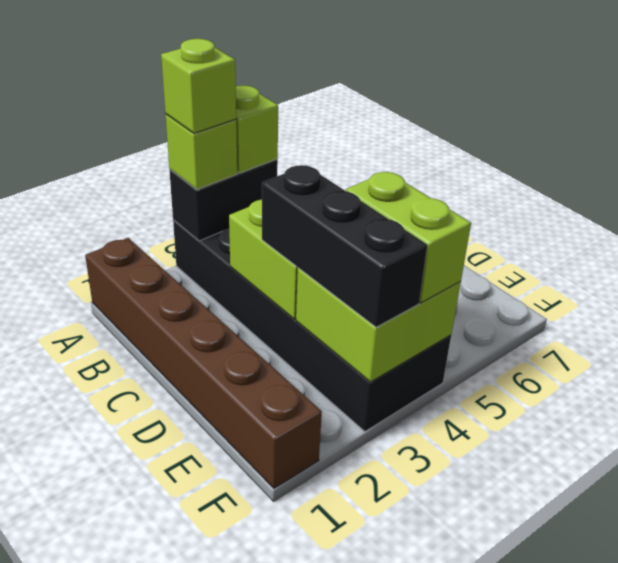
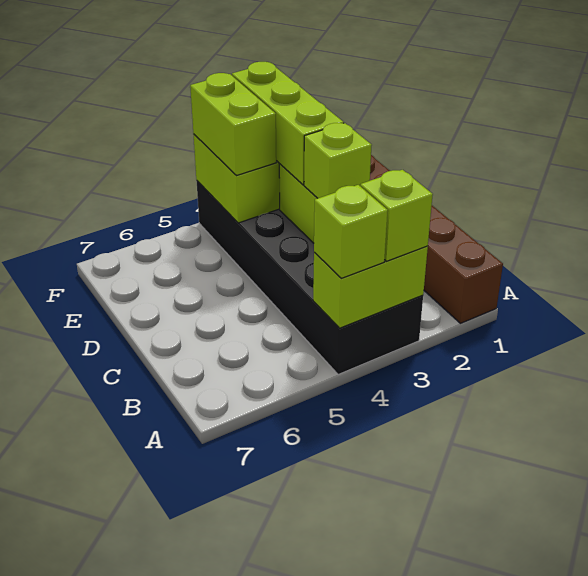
black 1x2 brick [169,159,278,241] -> lime 1x2 brick [313,246,428,328]
lime 1x1 brick [161,39,236,133] -> lime 1x1 brick moved to [304,123,372,198]
black 1x3 brick [262,165,427,327] -> lime 1x3 brick [232,62,344,185]

